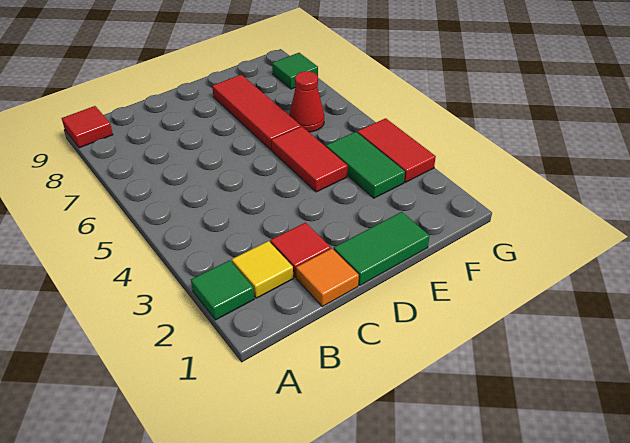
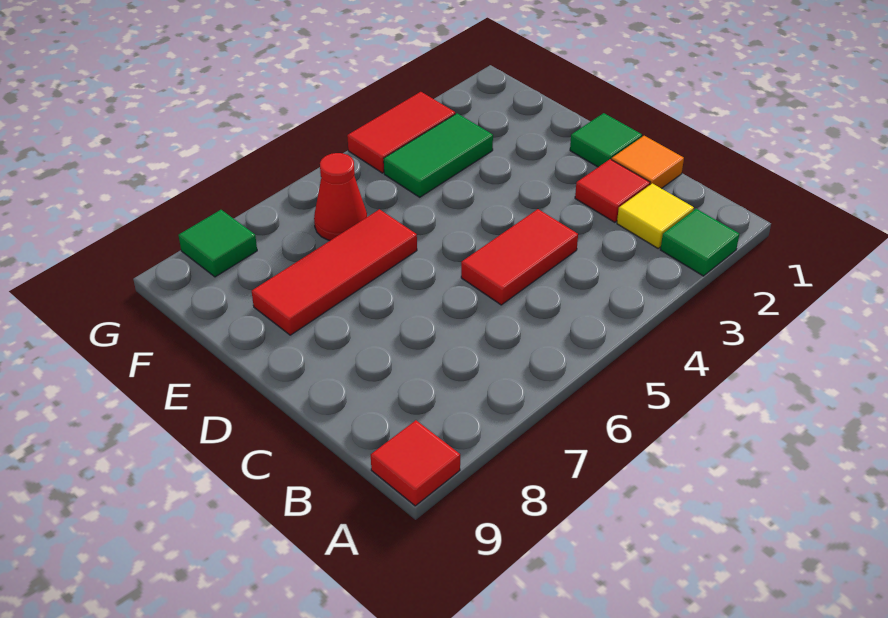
green 1x2 tile [334,212,429,285] -> green 1x1 tile [570,113,642,167]
red 1x2 tile [271,127,348,192] -> red 1x2 tile moved to [461,209,578,305]

